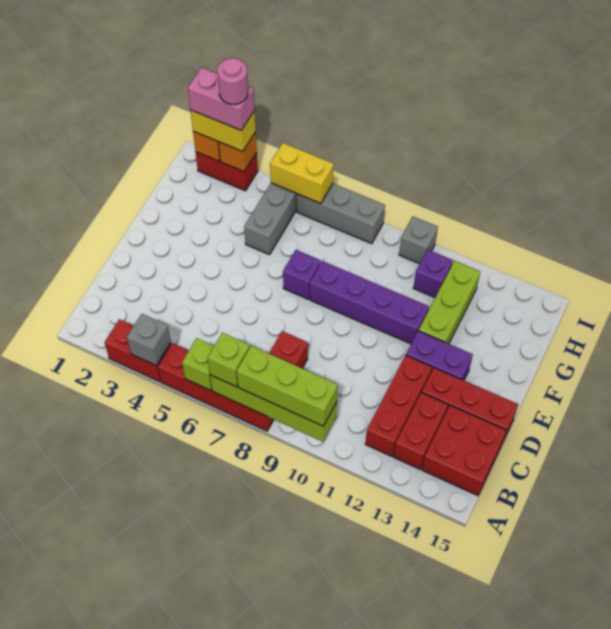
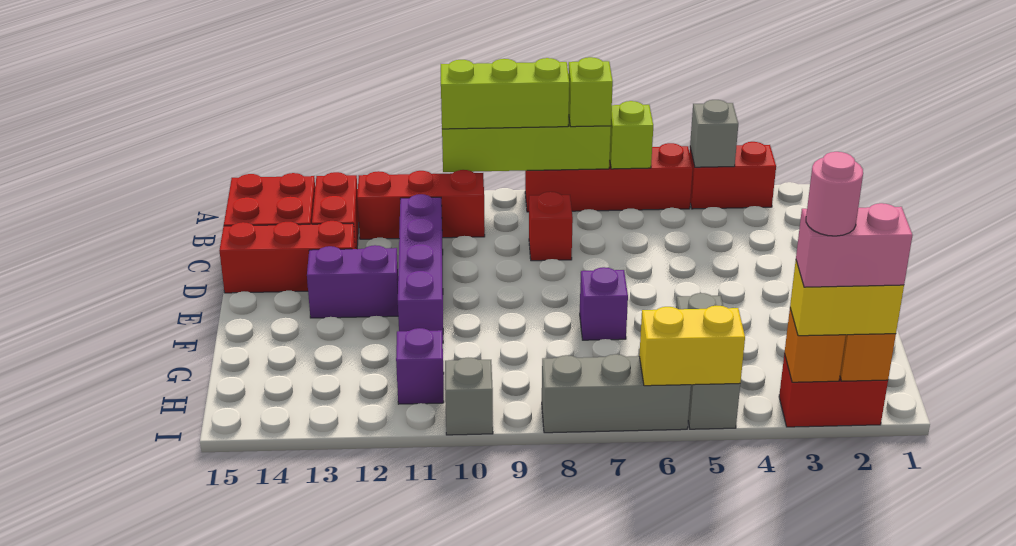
red 1x3 brick [365,355,432,456] -> red 1x3 brick turned to [357,170,485,239]
purple 1x4 brick [310,261,429,344] -> purple 1x4 brick turned to [398,194,443,337]
lime 1x3 brick [419,261,480,344] -> none

